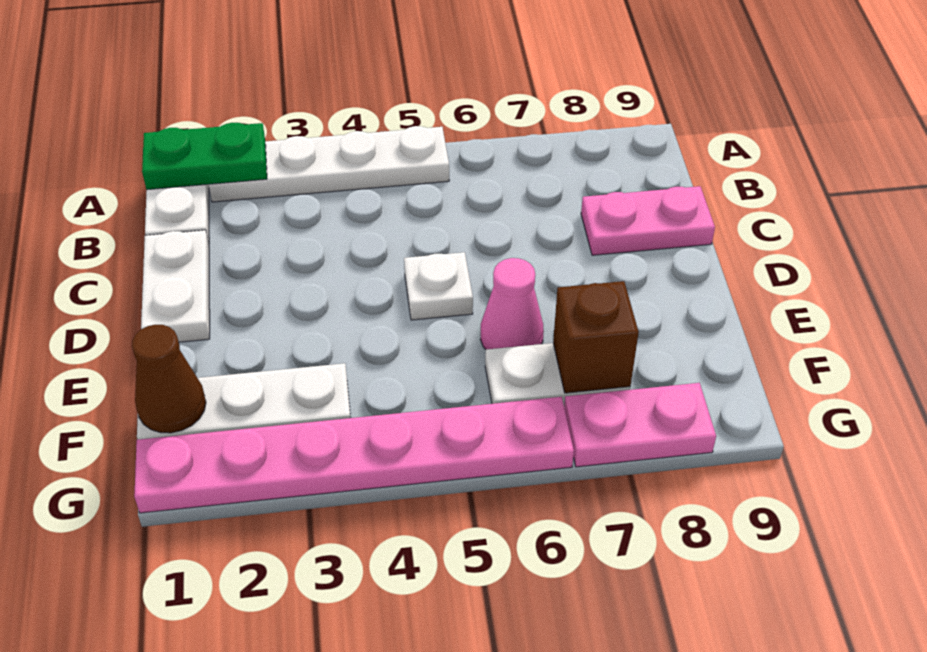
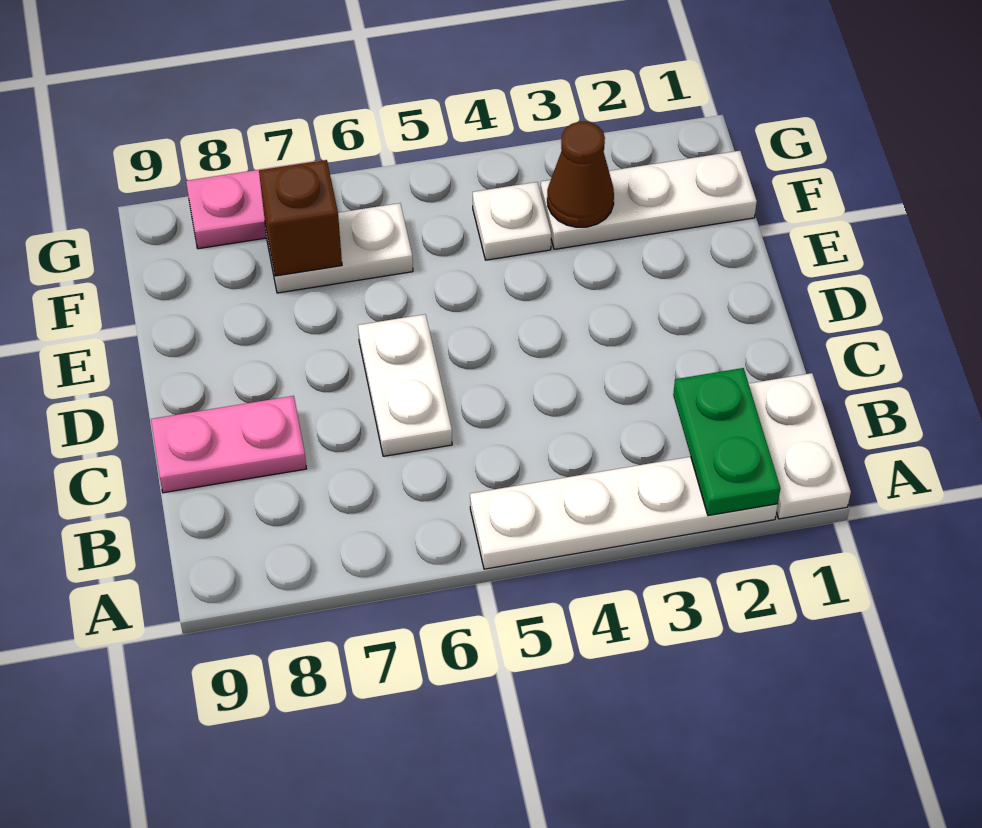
green 1x2 plate [142,123,267,190] -> green 1x2 plate turned to [673,368,780,516]
white 1x2 plate [141,230,210,342] -> white 1x2 plate moved to [358,314,452,456]
white 1x1 plate [404,252,473,320] -> white 1x1 plate moved to [473,182,551,260]
pink 1x1 cone [480,258,544,349] -> none
brown 1x1 cone [132,325,206,433] -> brown 1x1 cone moved to [547,122,614,227]
pink 1x6 plate [134,397,574,513] -> none

